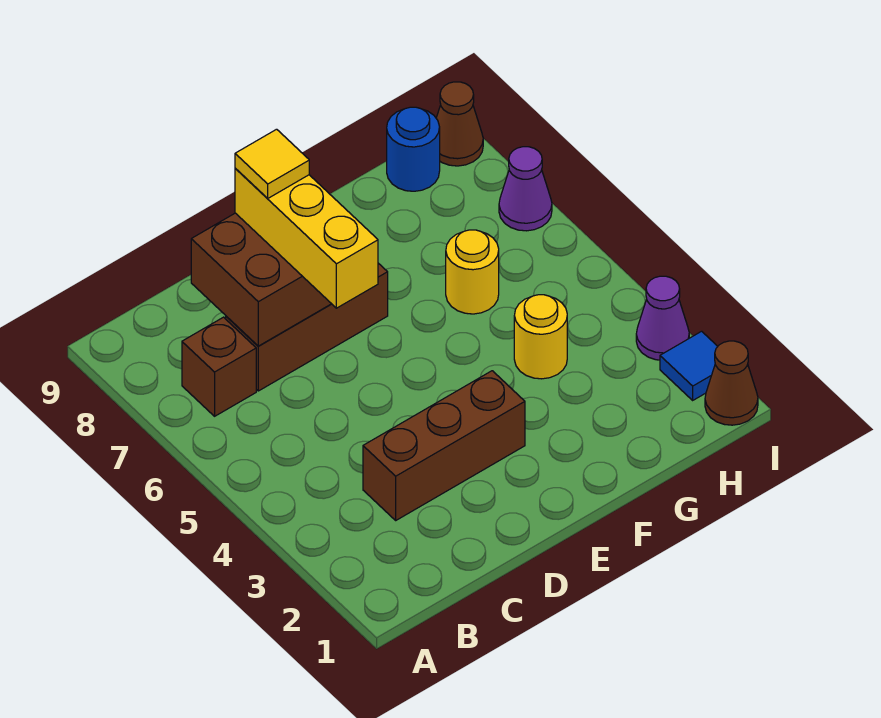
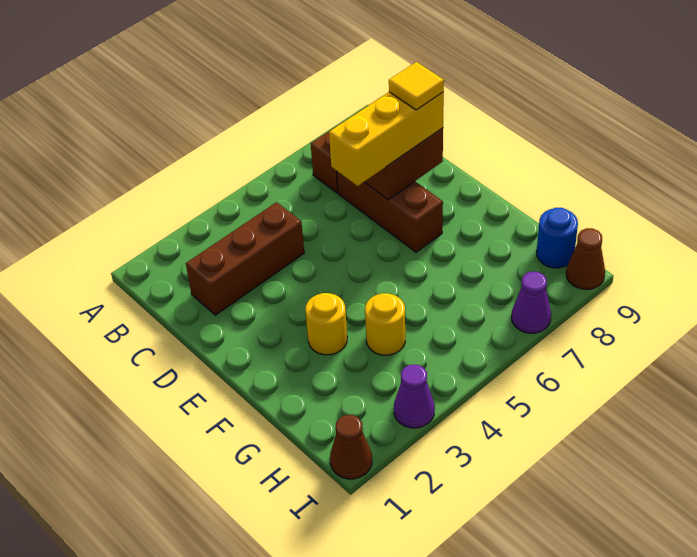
brown 1x3 brick [363,371,525,520] -> brown 1x3 brick turned to [186,202,304,315]
yellow 1x1 round brick [446,230,499,314] -> yellow 1x1 round brick moved to [305,293,347,355]
blue 1x1 tile [660,331,718,400] -> none

